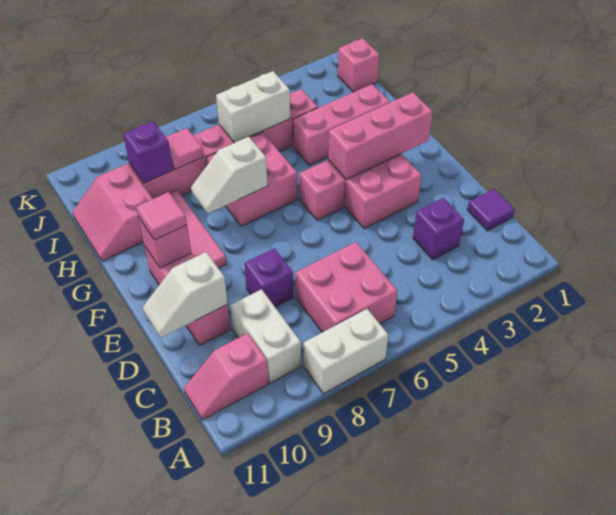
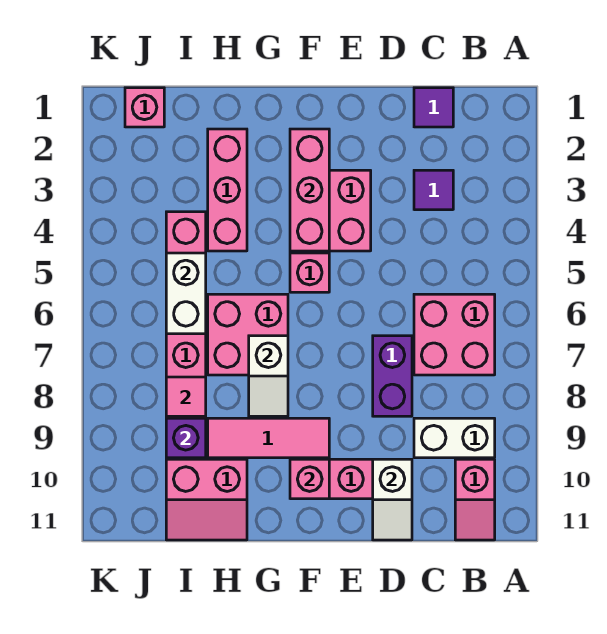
white 1x2 brick [304,309,388,394] -> none
purple 1x1 brick [413,198,464,260] -> purple 1x1 tile [414,170,453,210]
purple 1x1 brick [244,248,293,307] -> purple 1x2 brick [373,336,412,416]
pink 1x1 tile [136,192,187,240] -> none

